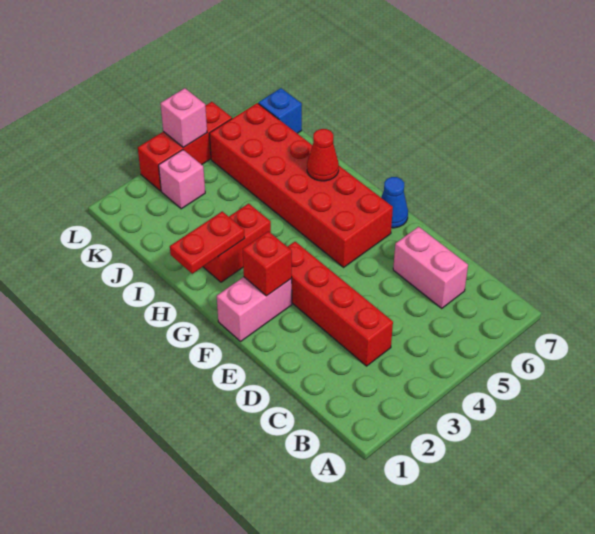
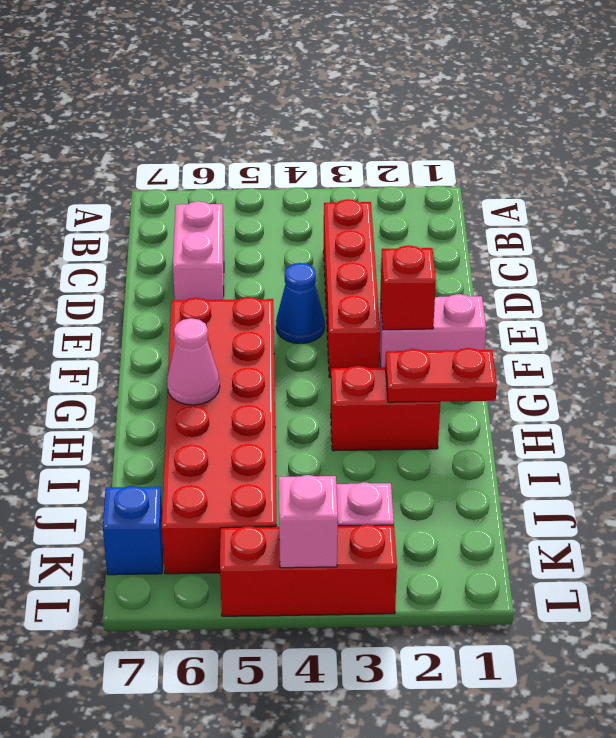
blue 1x1 cone [381,177,408,228] -> blue 1x1 cone moved to [276,263,325,344]
red 1x1 cone [307,129,339,181] -> pink 1x1 cone [167,318,220,405]

